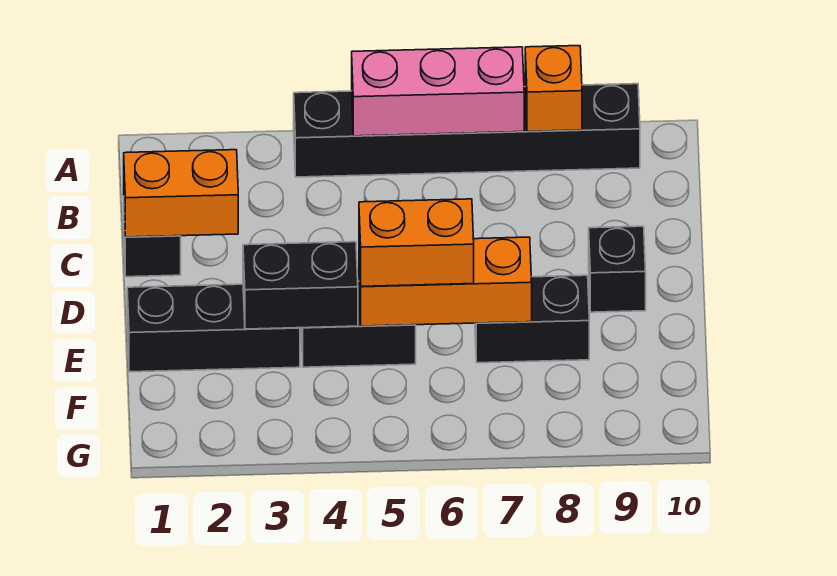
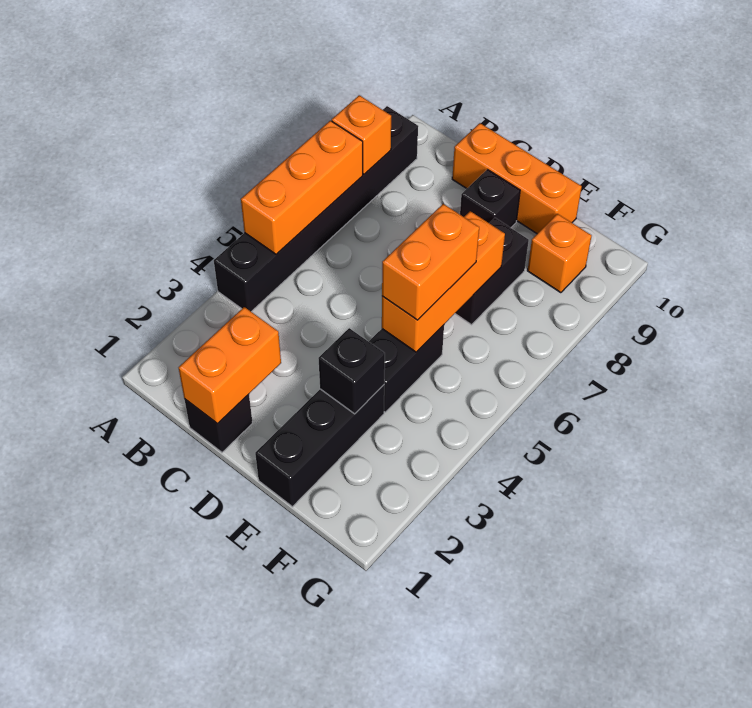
pink 1x3 brick [352,47,524,136] -> orange 1x3 brick [241,121,363,254]
none -> orange 1x3 brick [452,123,582,234]
black 1x2 brick [243,242,358,329] -> black 1x1 brick [318,328,385,414]
none -> orange 1x1 brick [527,214,592,293]

